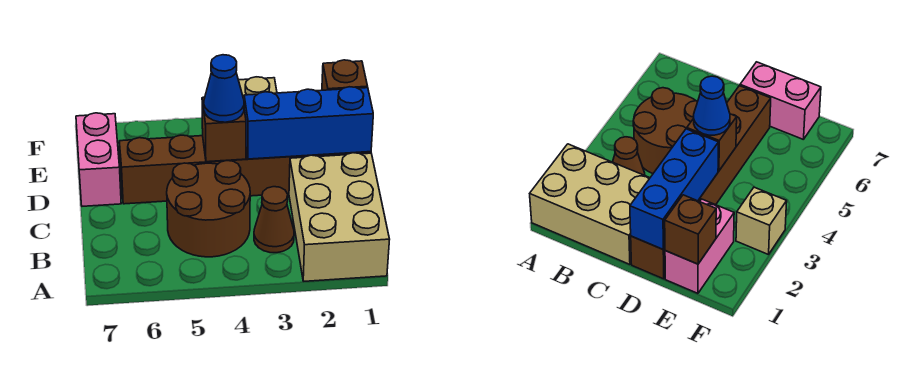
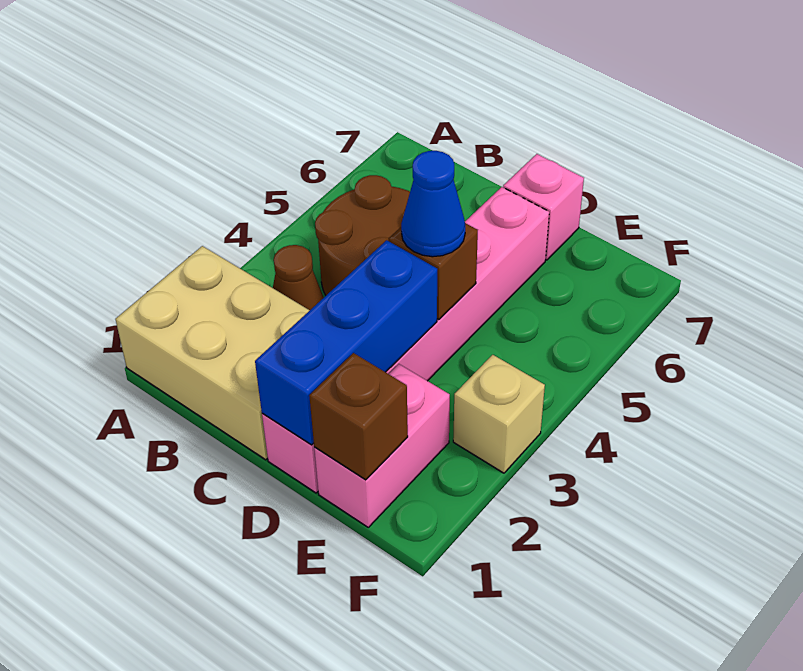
brown 1x6 brick [119,135,371,204] -> pink 1x6 brick [262,187,549,493]
pink 1x2 brick [76,113,121,206] -> pink 1x1 brick [503,154,584,260]

